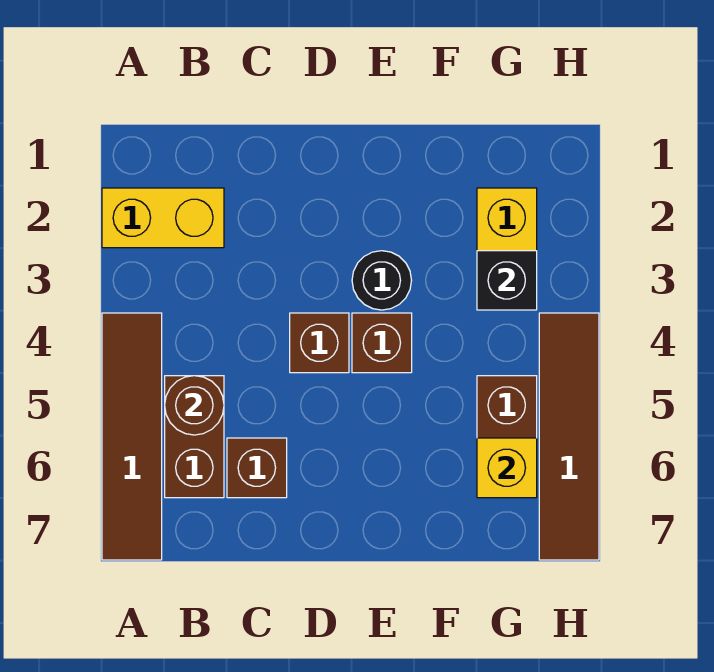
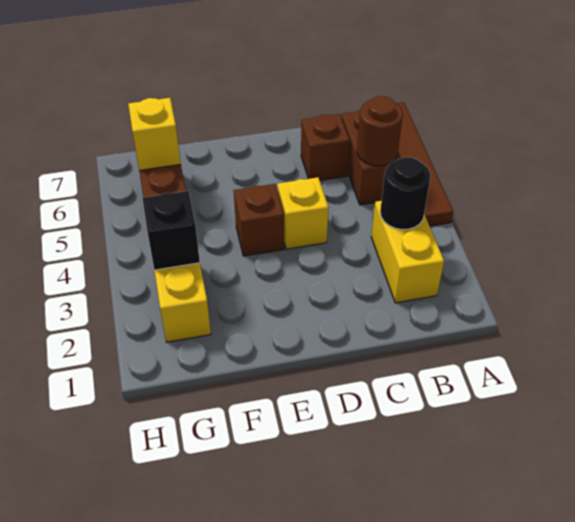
yellow 1x2 brick [102,188,224,248] -> yellow 1x2 brick turned to [371,201,444,303]
brown 1x1 brick [290,313,349,373] -> yellow 1x1 brick [277,177,329,249]
black 1x1 round brick [352,251,412,310] -> black 1x1 round brick moved to [380,157,431,230]
brown 1x4 tile [539,313,599,560] -> none

